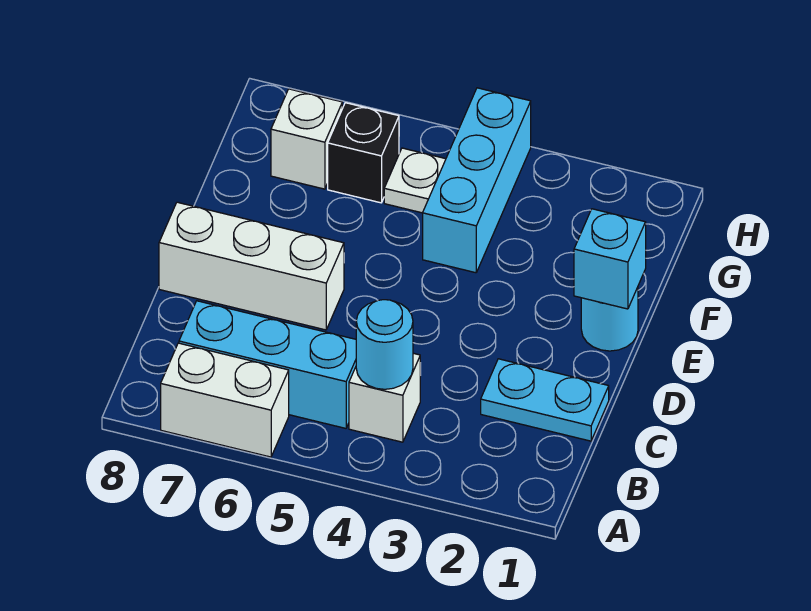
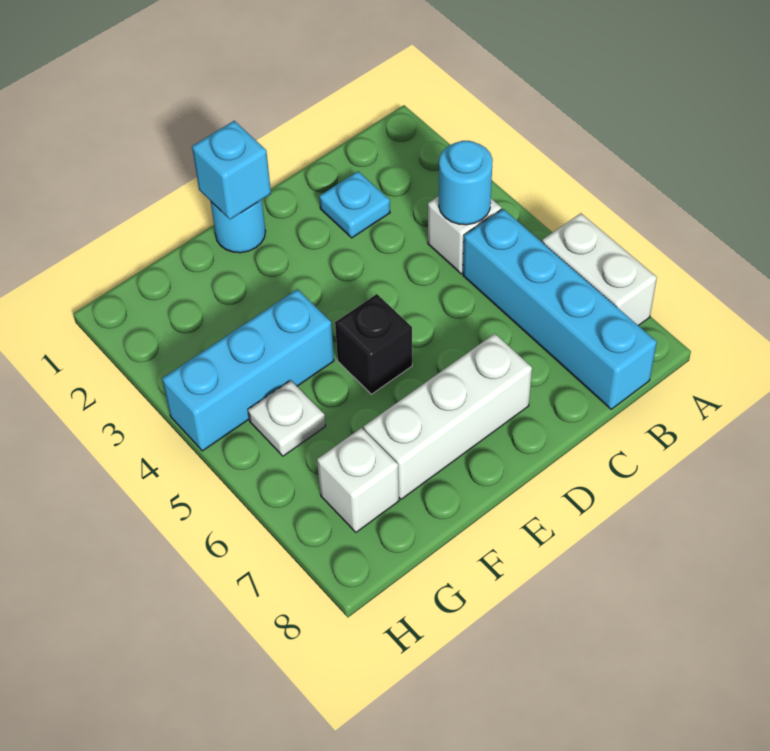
cyan 1x3 brick [179,301,356,428] -> cyan 1x4 brick [463,209,657,409]
cyan 1x2 plate [481,359,609,441] -> cyan 1x1 plate [319,171,390,238]
white 1x3 brick [159,202,344,330] -> white 1x3 brick turned to [364,334,532,499]
black 1x1 brick [328,103,399,203] -> black 1x1 brick moved to [335,294,412,394]

